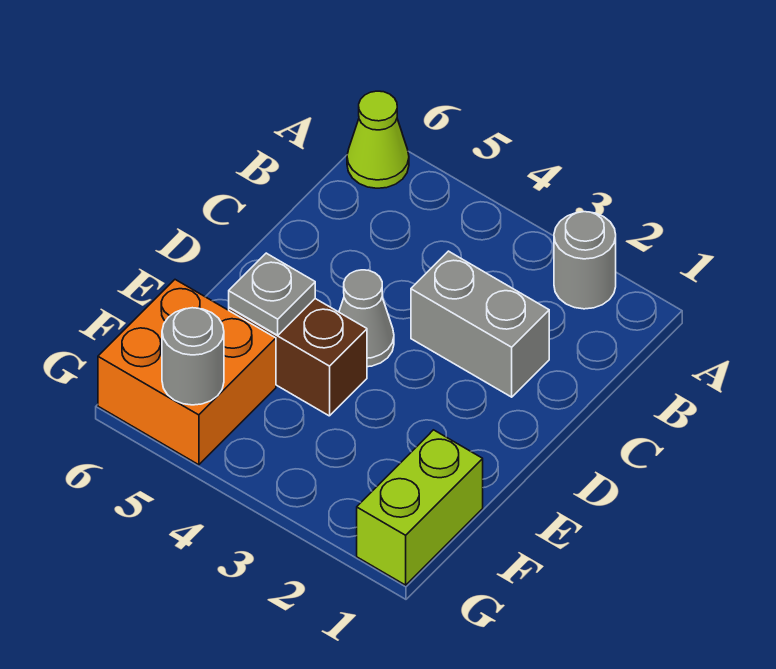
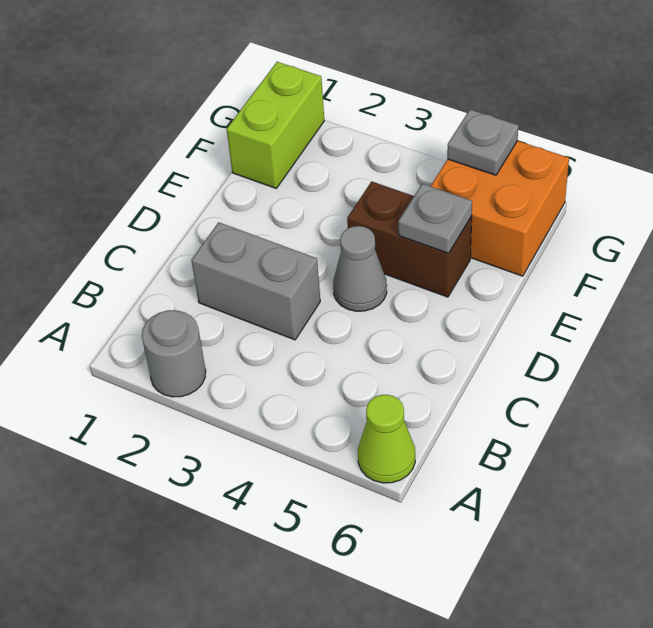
grey 1x1 round brick [162,308,224,405] -> grey 1x1 plate [447,110,518,175]

